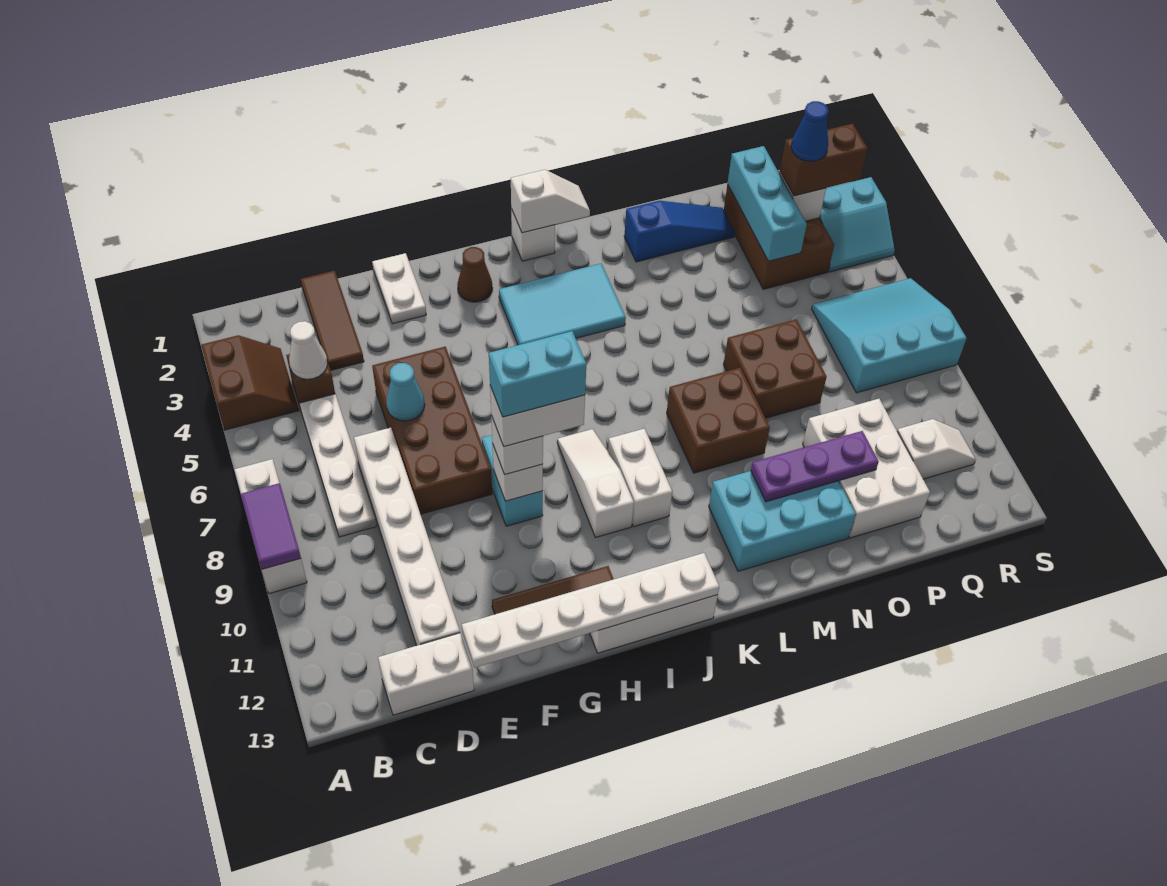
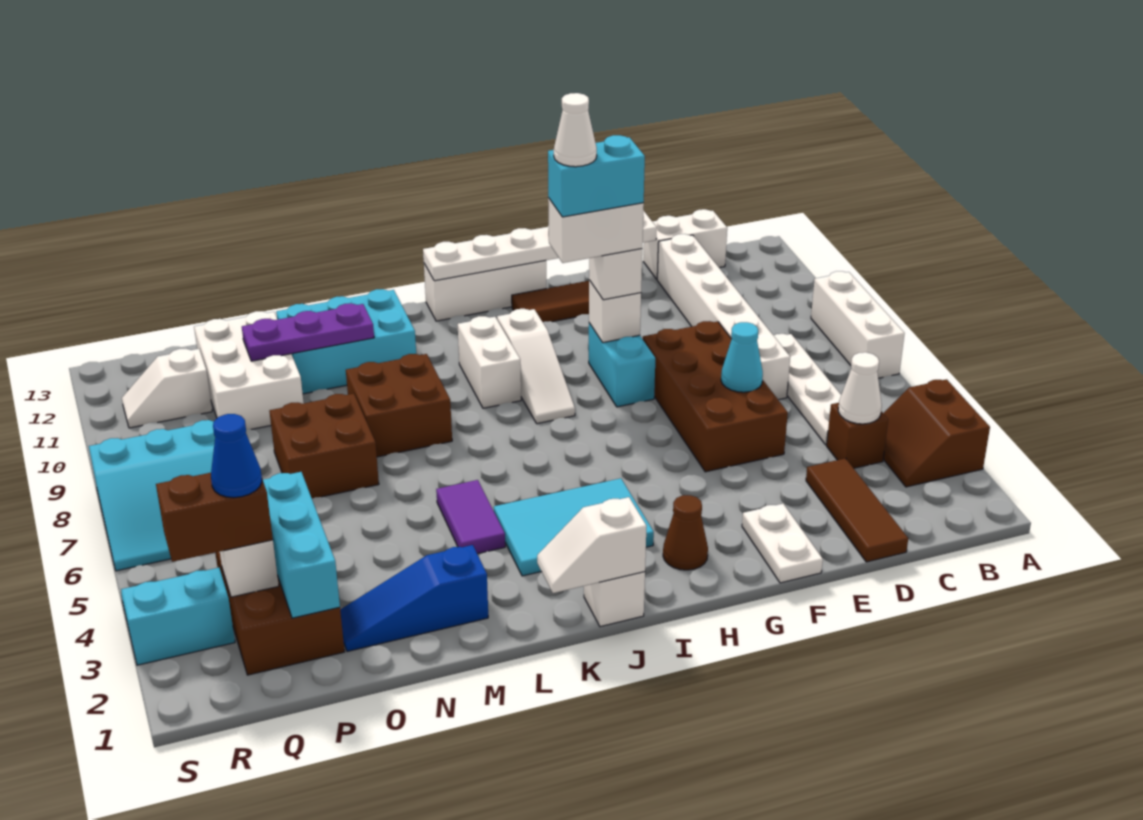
purple 1x2 tile [241,483,301,569] -> purple 1x2 tile moved to [436,480,505,554]
none -> white 1x1 cone [554,93,597,167]

